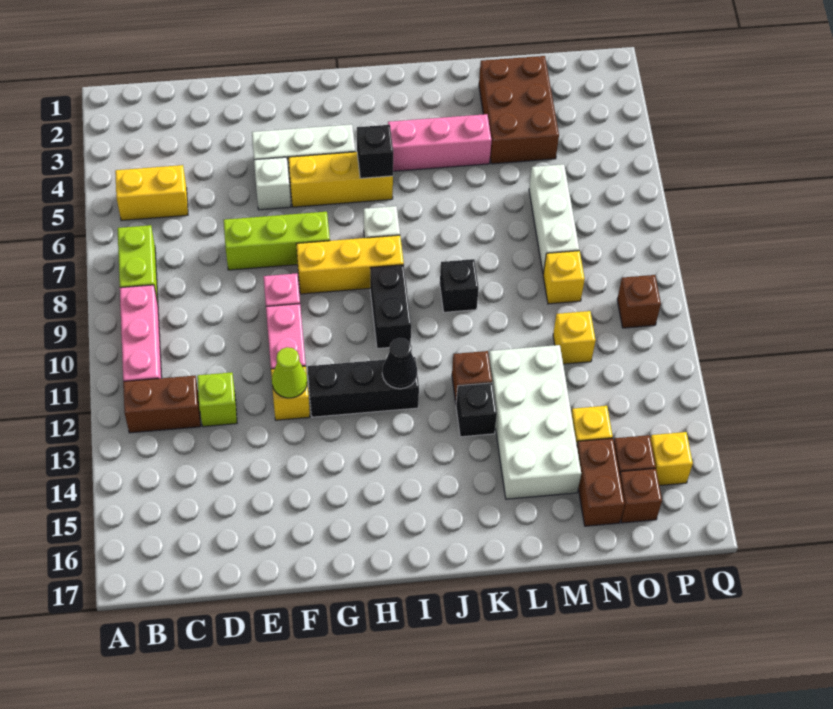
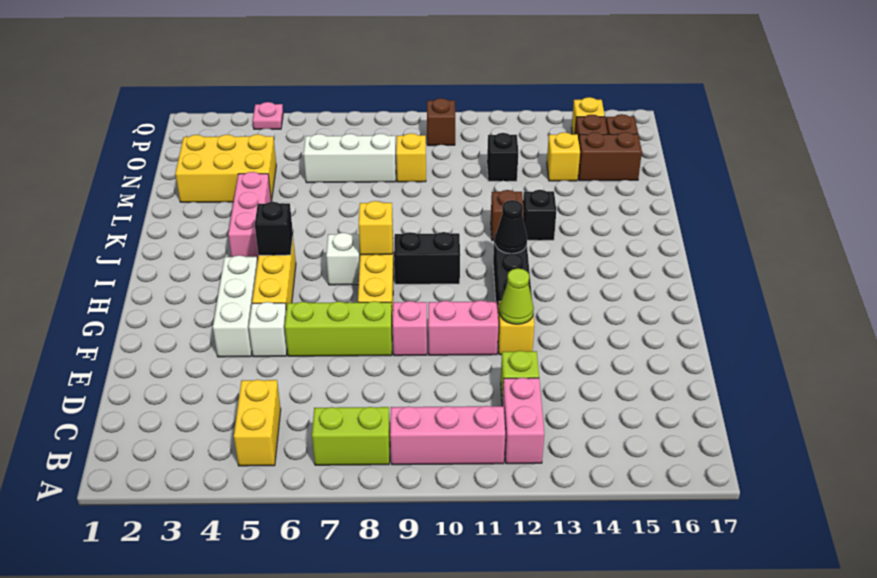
brown 1x2 brick [123,376,201,433] -> pink 1x2 brick [502,378,544,464]
lime 1x3 brick [224,212,330,270] -> lime 1x3 brick turned to [285,301,392,356]
black 1x1 brick [440,259,479,312] -> black 1x1 brick moved to [487,133,518,181]
white 2x4 brick [489,345,581,499] -> none
brown 2x3 brick [479,56,559,164] -> yellow 2x3 brick [175,134,276,202]
yellow 1x1 brick [553,311,596,364] -> yellow 1x1 brick moved to [359,201,393,255]
none -> pink 1x1 plate [253,102,283,129]

